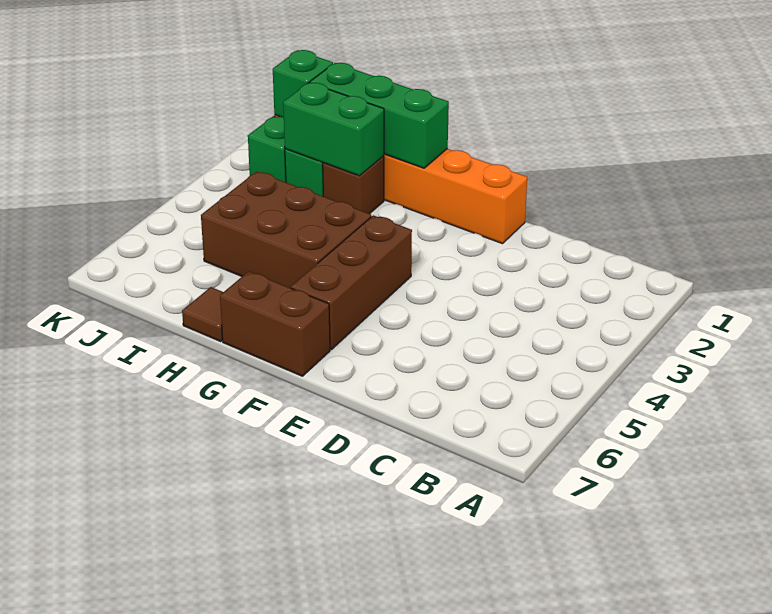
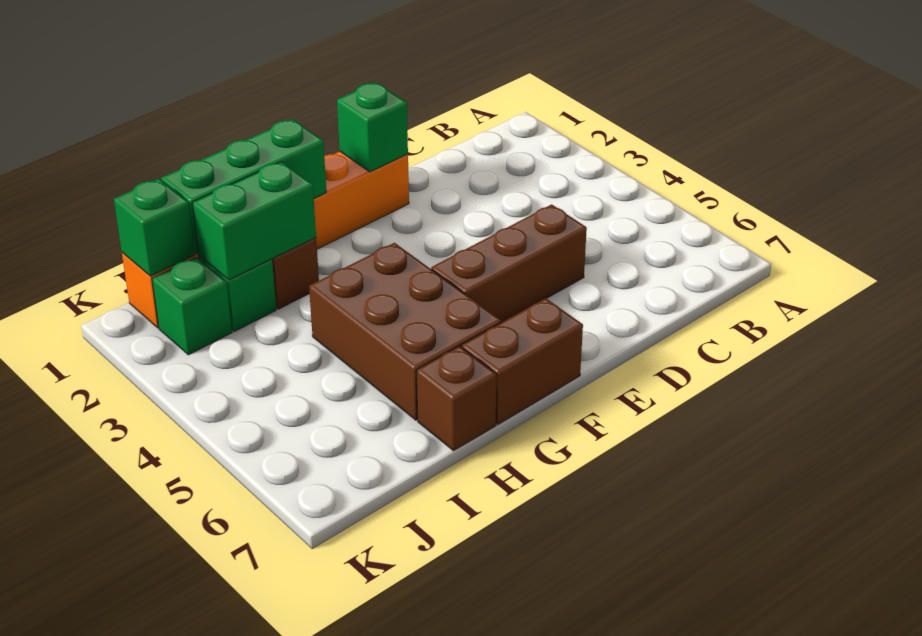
none -> green 1x1 brick [337,82,408,172]
brown 1x3 brick [291,215,412,350] -> brown 1x3 brick turned to [431,204,587,323]
brown 2x3 brick [201,172,371,288] -> brown 2x3 brick turned to [309,243,501,420]
brown 1x1 tile [182,287,223,342] -> brown 1x1 brick [417,346,497,451]

